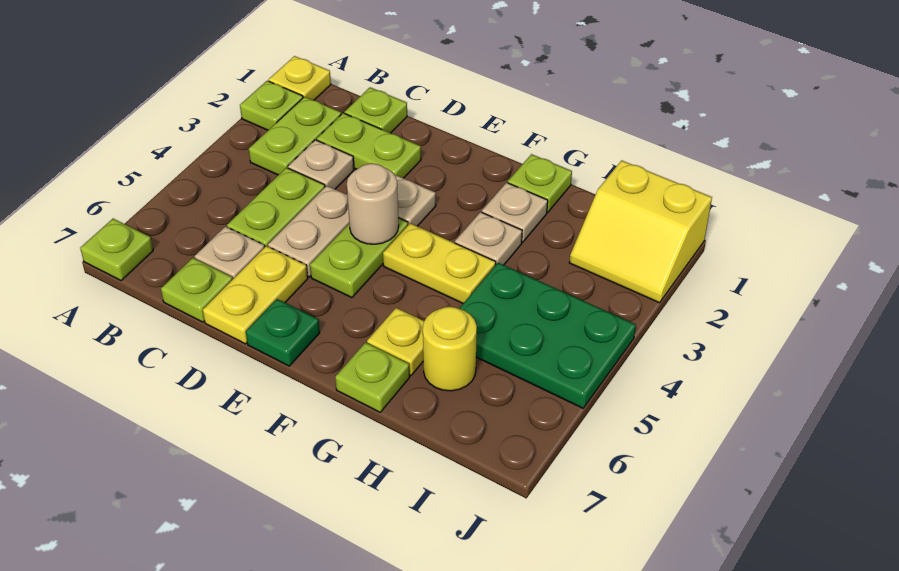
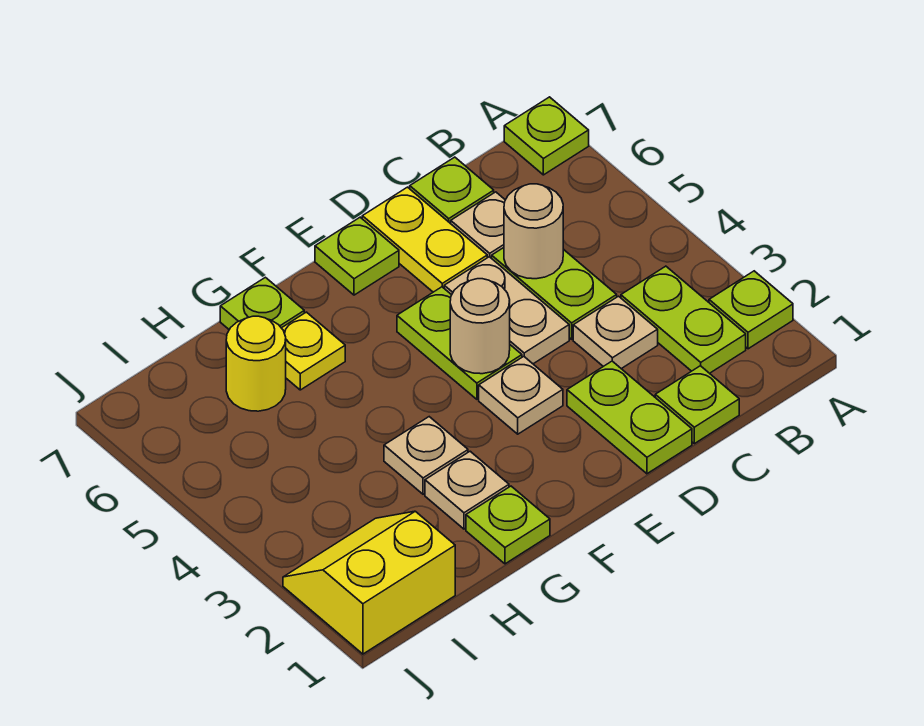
yellow 1x1 plate [268,56,331,100] -> none
lime 1x2 plate [317,113,421,178] -> lime 1x2 plate turned to [567,361,692,474]
none -> tan 1x1 round brick [504,184,563,279]
green 1x1 plate [246,299,320,366] -> lime 1x1 plate [315,217,399,295]
yellow 1x2 plate [383,223,496,303] -> none
green 2x3 plate [459,263,636,408] -> none

